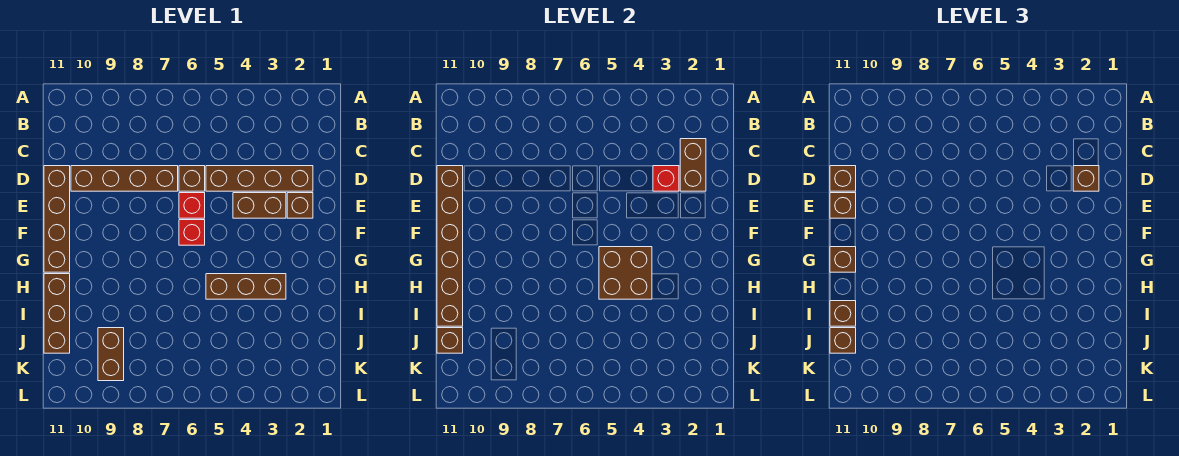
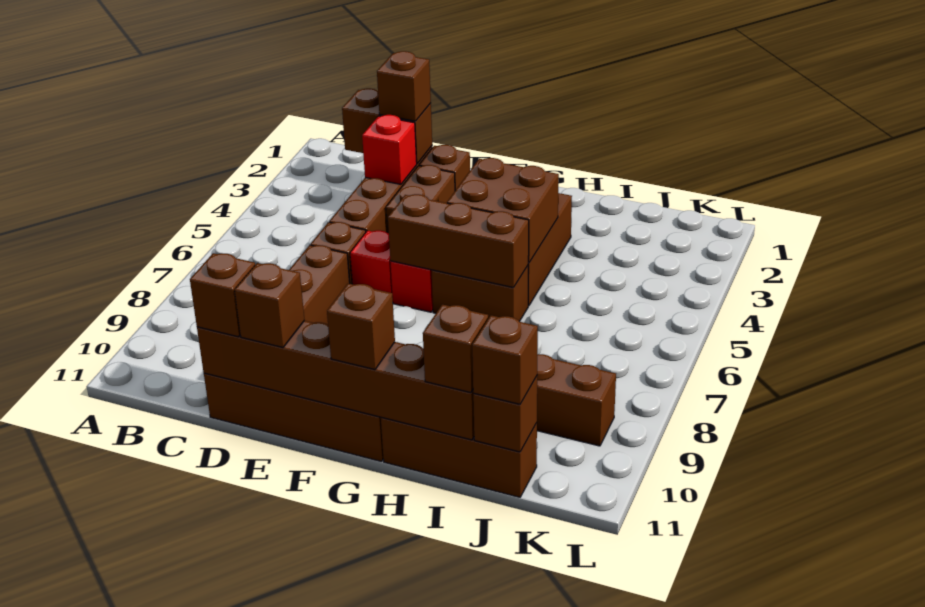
none -> brown 1x3 brick [388,194,529,288]
none -> brown 1x2 brick [432,266,528,322]

